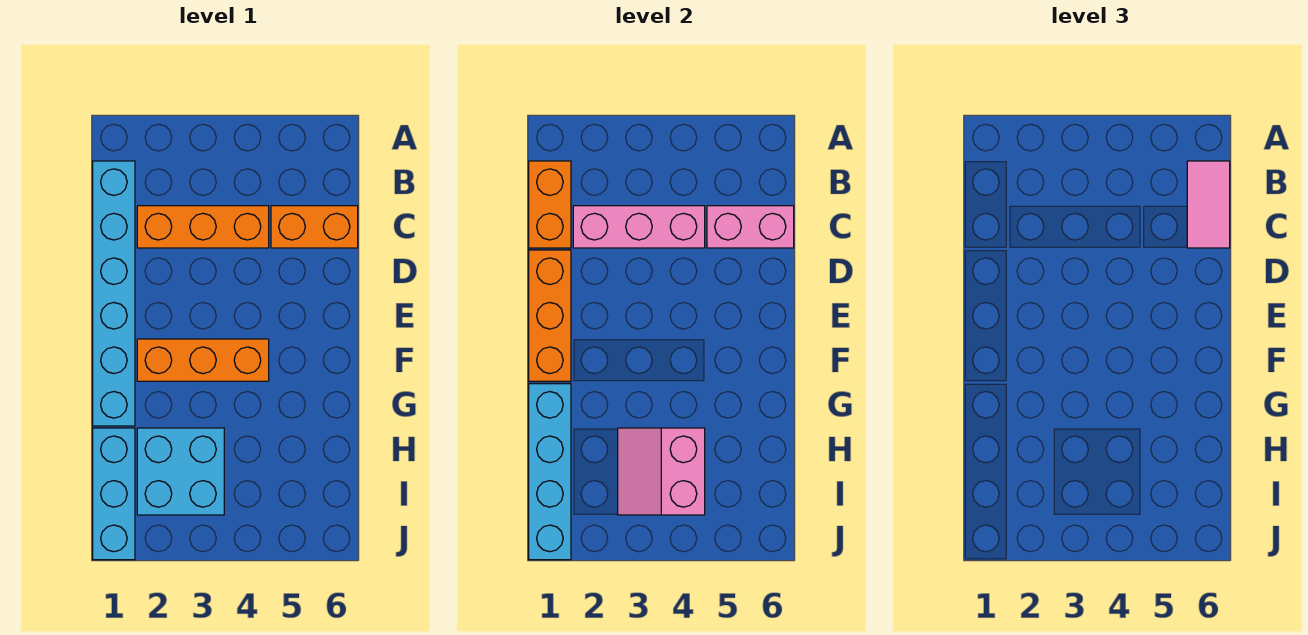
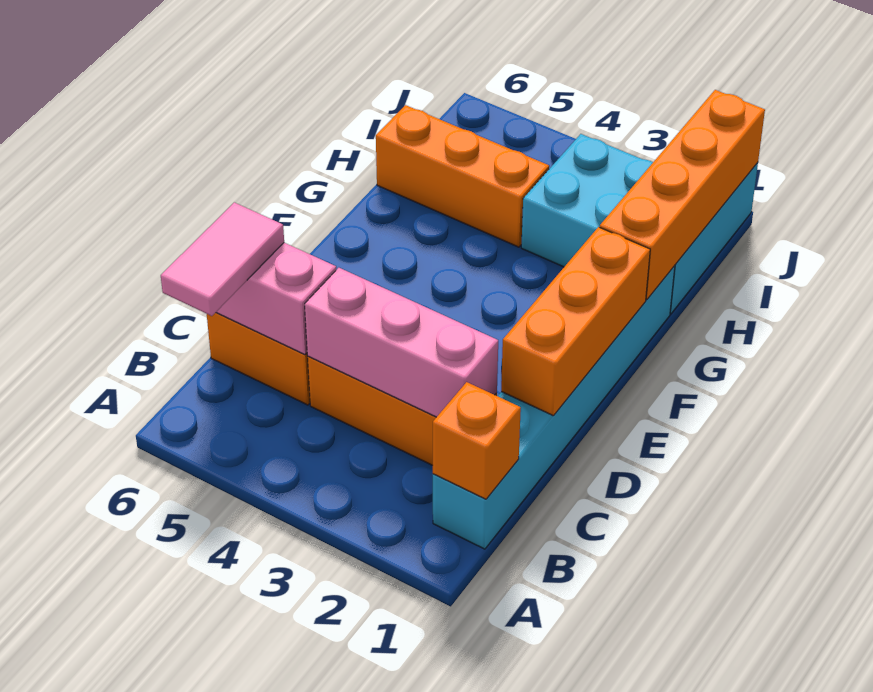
orange 1x2 brick [529,161,571,248] -> orange 1x1 brick [433,382,521,499]
orange 1x3 brick [137,339,269,381] -> orange 1x3 brick moved to [376,105,549,247]
cyan 1x4 brick [529,384,571,560] -> orange 1x4 brick [600,90,765,299]
pink 2x2 slope [618,428,705,515] -> none

